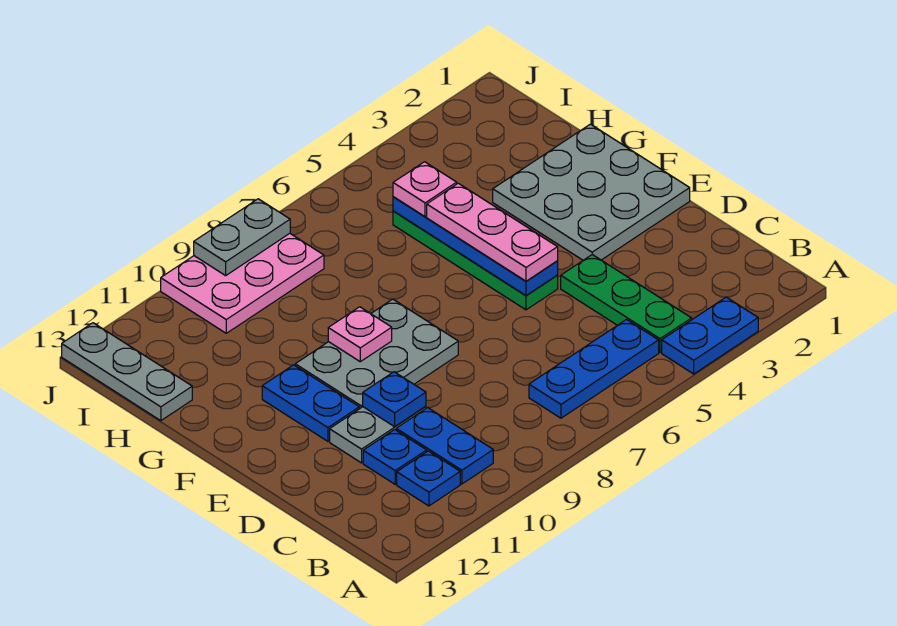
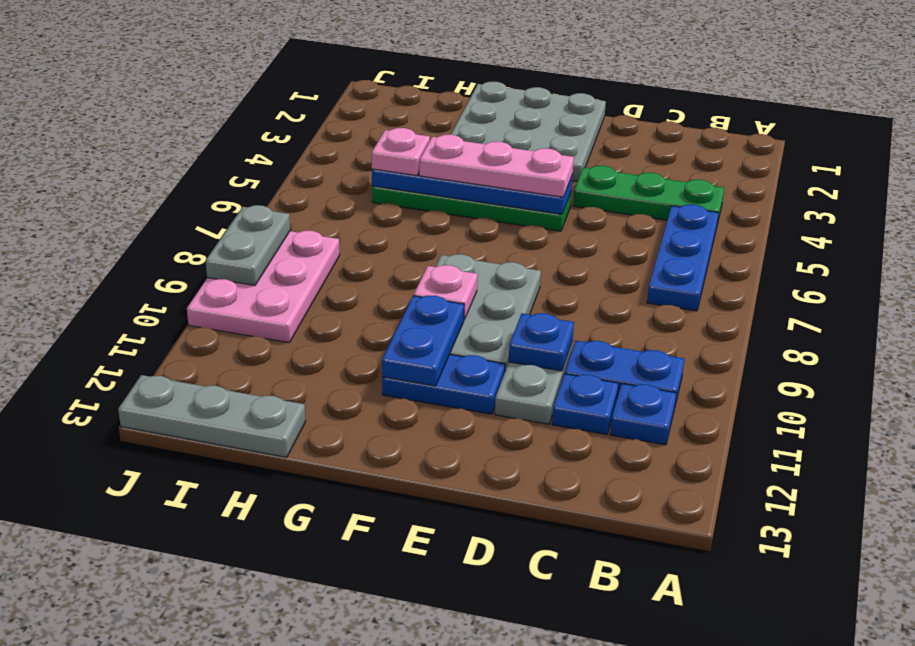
blue 1x2 plate [662,297,758,374] -> blue 1x2 plate moved to [382,296,464,386]

